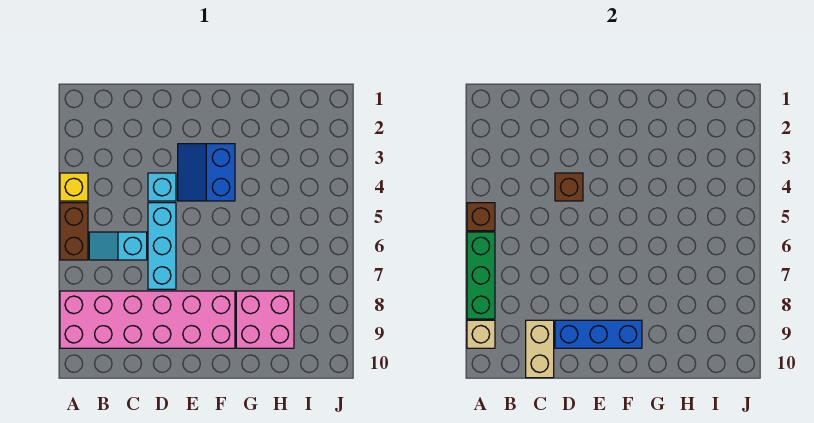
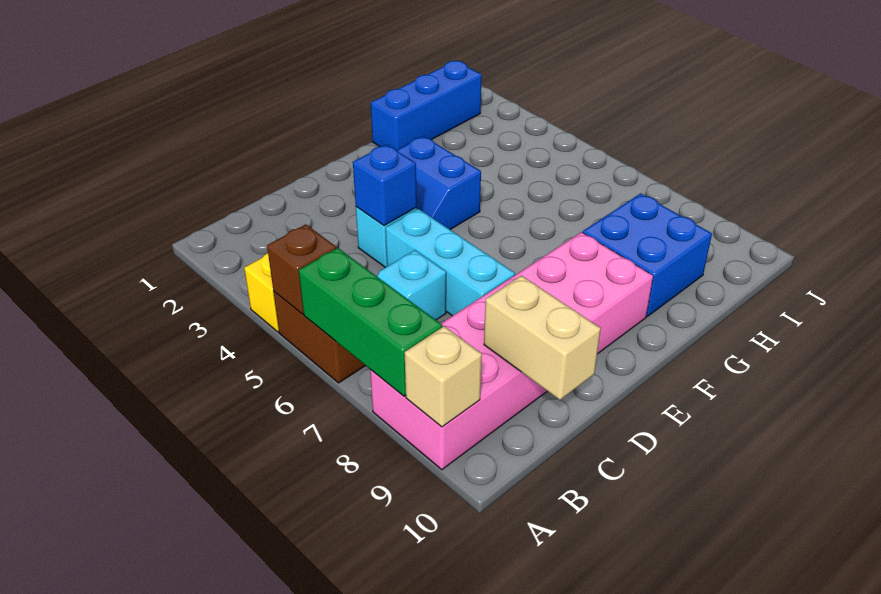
brown 1x1 brick [555,173,583,201] -> blue 1x1 brick [353,144,417,226]
blue 1x3 brick [555,320,642,348] -> blue 1x3 brick moved to [371,61,482,150]
pink 2x2 brick [236,291,294,348] -> blue 2x2 brick [583,193,712,316]

